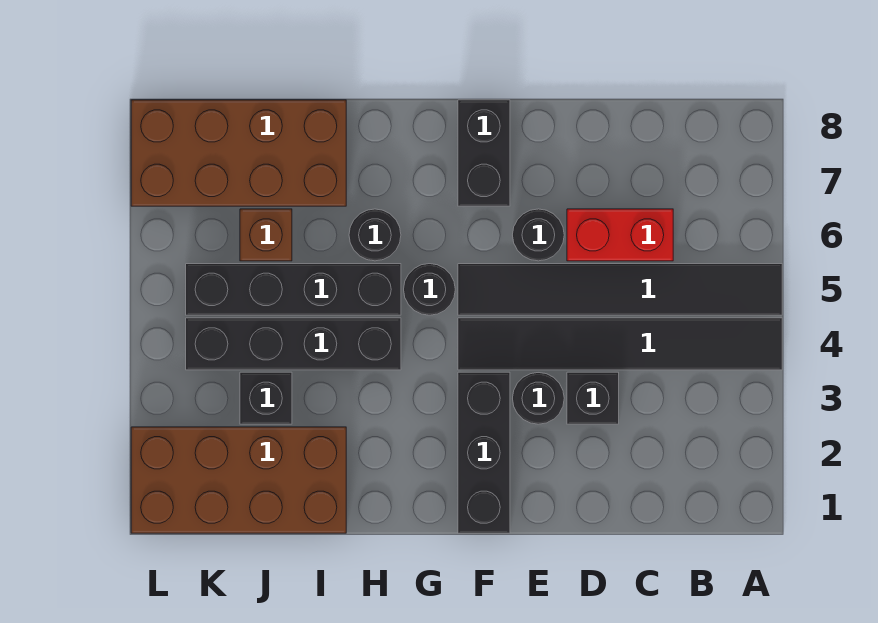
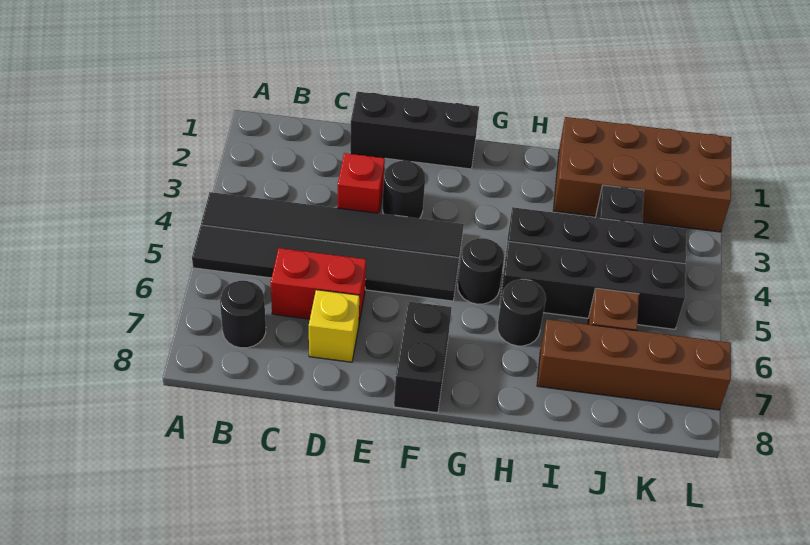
black 1x1 brick [567,372,619,424] -> red 1x1 brick [337,153,385,213]
none -> yellow 1x1 brick [309,290,360,362]
black 1x1 round brick [513,209,564,261] -> black 1x1 round brick moved to [220,281,266,348]
black 1x3 brick [458,372,510,533] -> black 1x3 brick turned to [350,92,479,169]
brown 2x4 brick [131,100,346,206] -> brown 1x4 brick [537,319,731,410]

